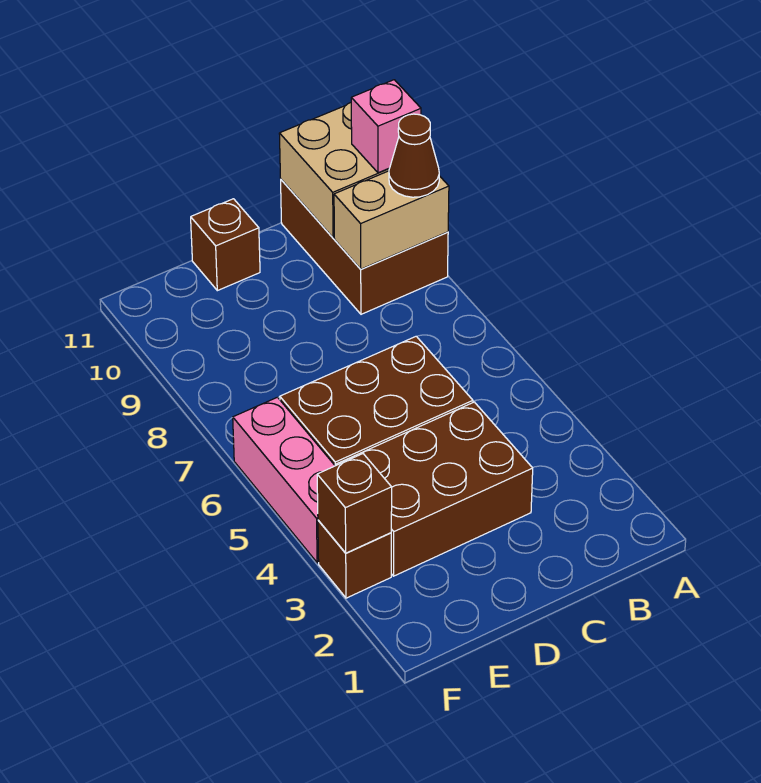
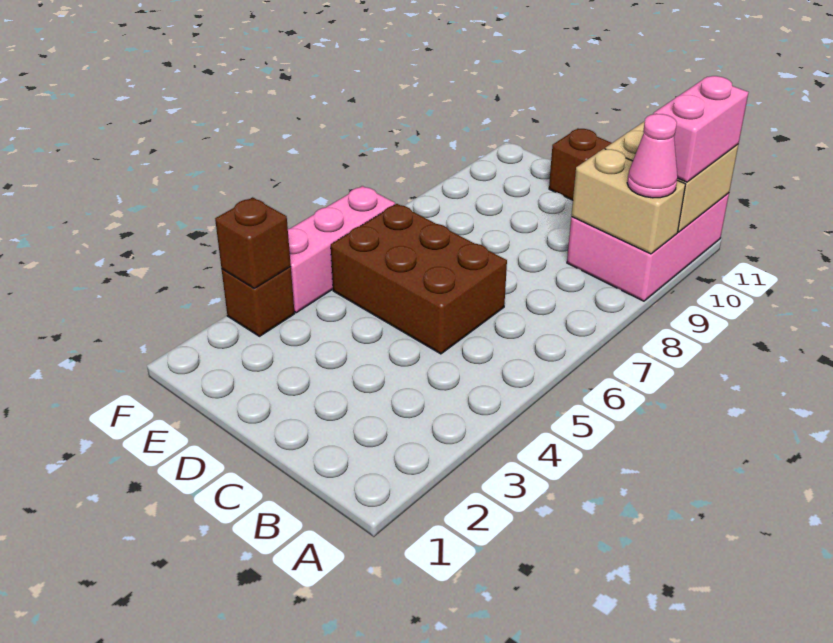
brown 2x3 brick [281,180,448,314] -> pink 2x3 brick [567,193,729,301]
brown 1x1 cone [389,114,439,197] -> pink 1x1 cone [627,114,678,198]
pink 1x1 brick [351,80,421,173] -> pink 1x2 brick [653,76,749,182]
brown 2x3 brick [337,402,533,576] -> none

